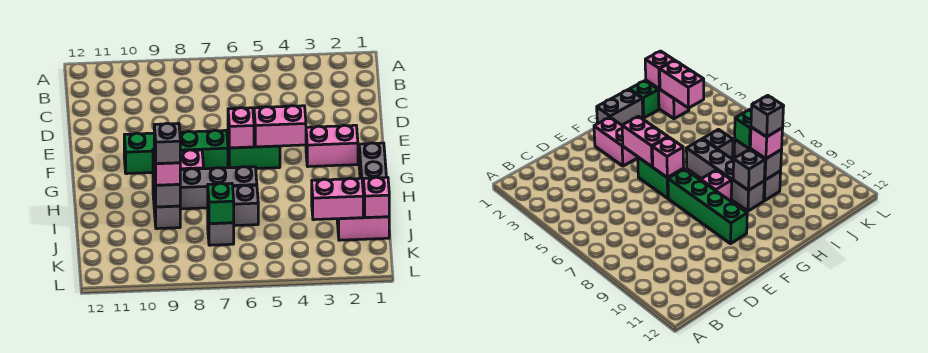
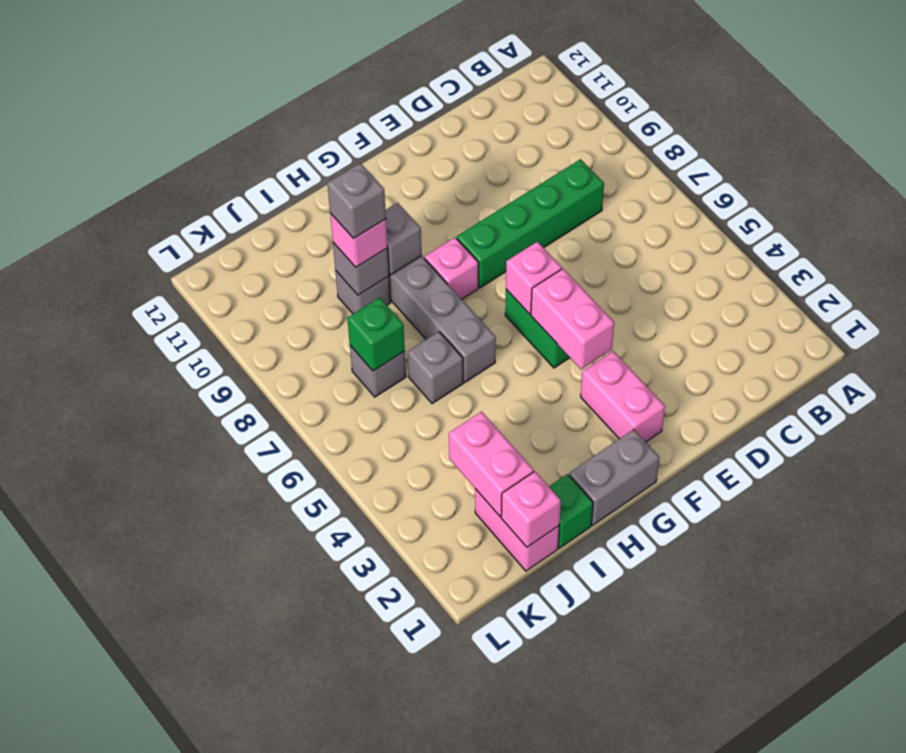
green 1x4 brick [124,130,228,174] -> green 1x4 brick turned to [457,159,604,288]

